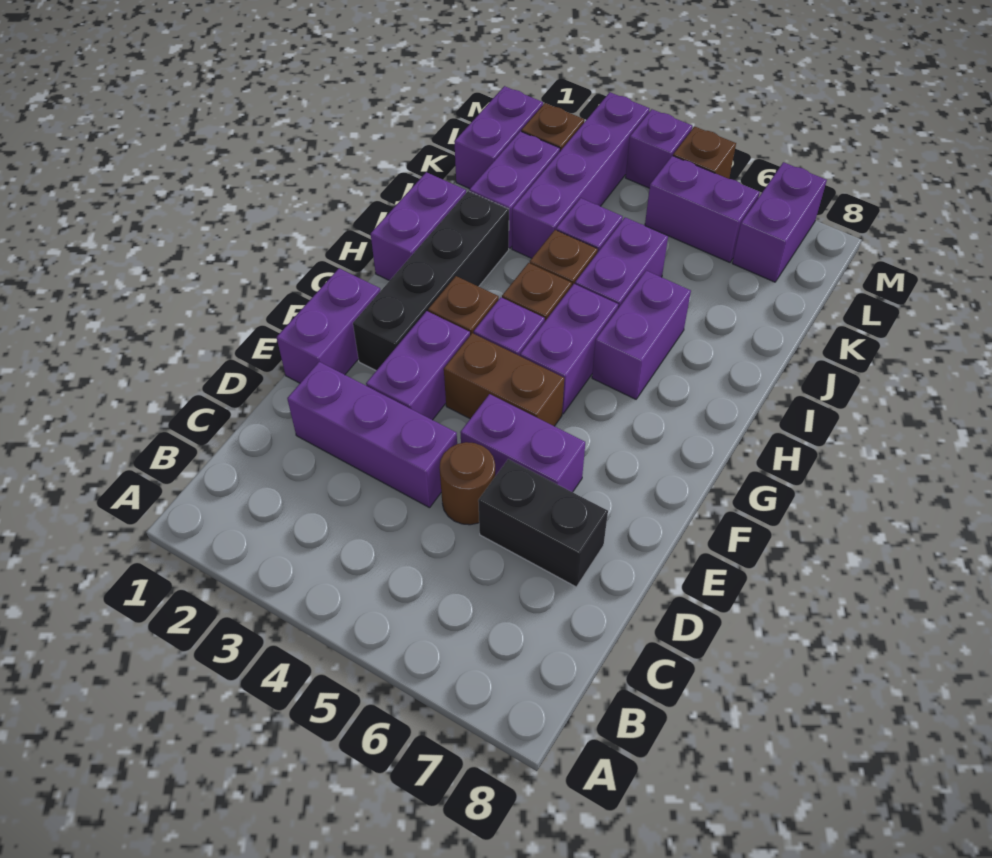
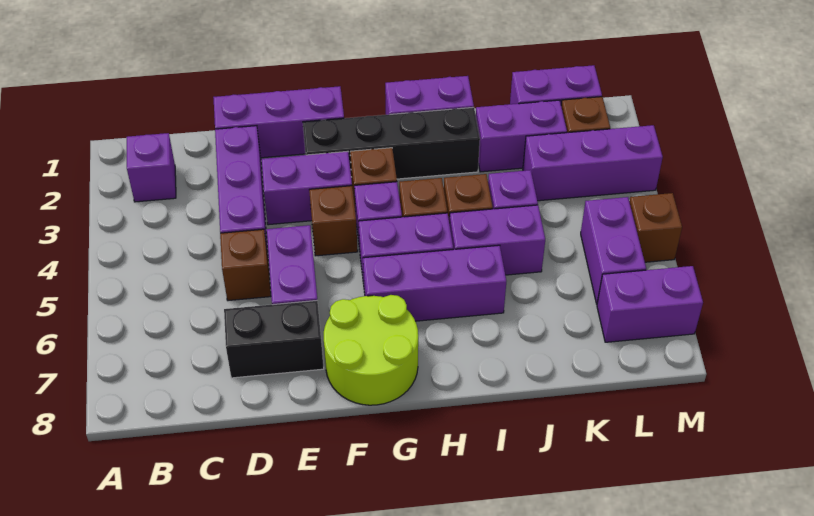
brown 1x1 round brick [439,442,495,525] -> brown 1x1 brick [220,229,271,301]
black 1x2 brick [478,459,608,587] -> black 1x2 brick turned to [224,300,324,378]
purple 1x2 brick [277,268,380,383] -> purple 1x3 brick [213,86,344,158]
brown 1x2 brick [444,333,564,426] -> brown 1x1 brick [309,186,358,256]
none -> lime 2x2 round brick [324,295,418,405]
purple 1x2 brick [592,271,691,399] -> purple 1x3 brick [363,245,506,321]
purple 1x4 brick [512,92,649,258] -> purple 1x3 brick [523,125,663,201]
purple 1x1 brick [625,109,692,188] -> purple 1x1 brick moved to [127,133,176,202]

